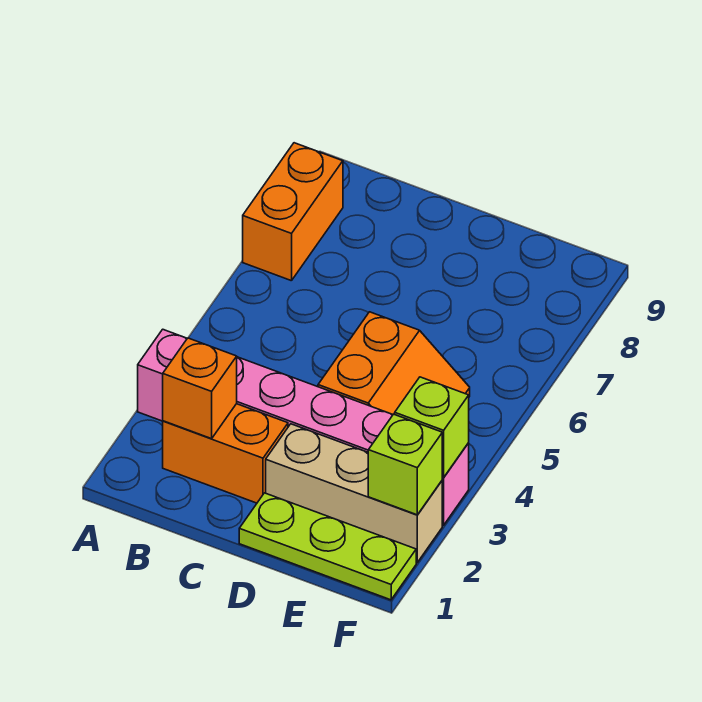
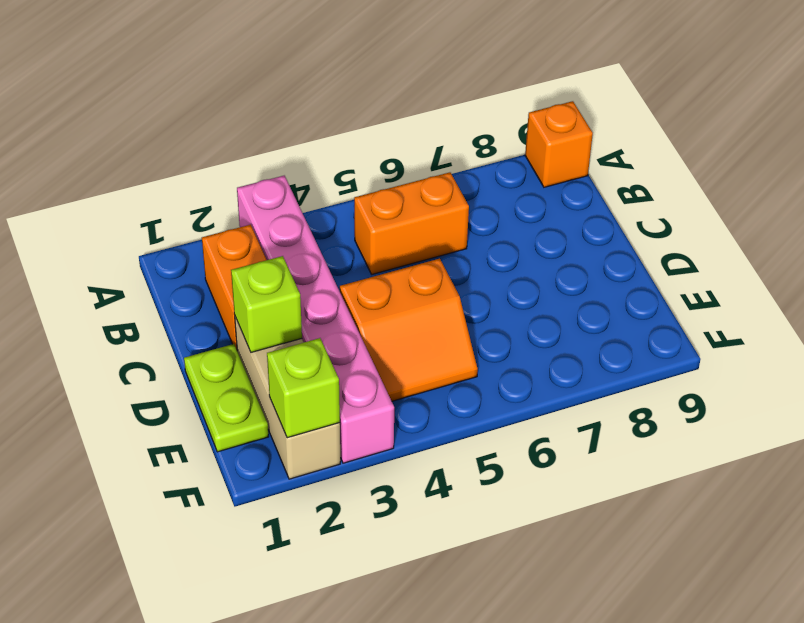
orange 1x2 brick [243,143,343,281] -> orange 1x2 brick moved to [354,172,469,274]
orange 1x1 brick [163,338,237,439] -> orange 1x1 brick moved to [525,101,593,187]
lime 1x3 plate [239,493,416,600] -> lime 1x2 plate [184,344,269,452]
lime 1x1 brick [395,377,469,478] -> lime 1x1 brick moved to [231,256,302,352]

